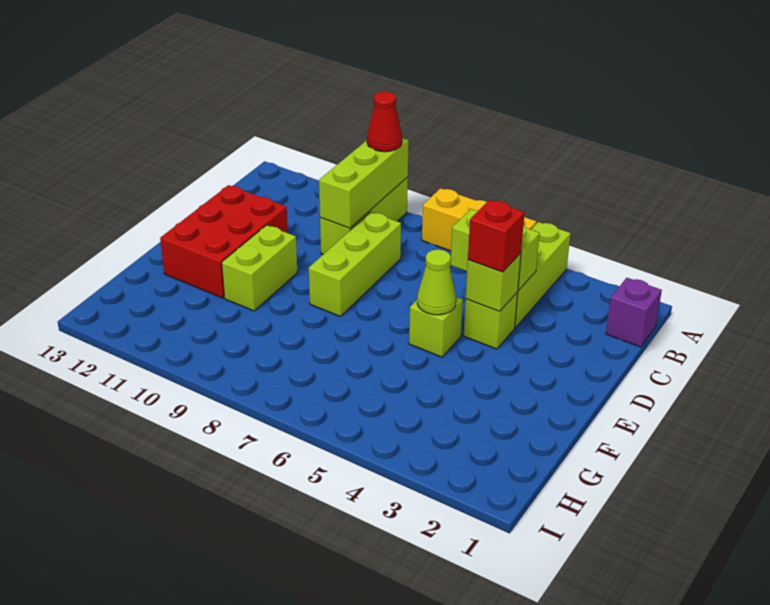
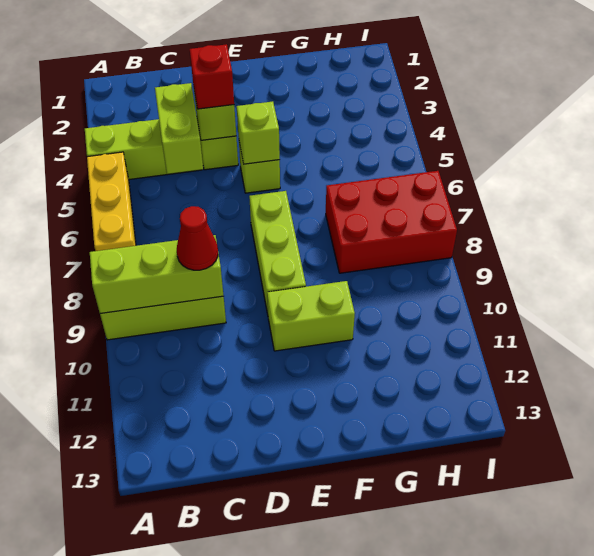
red 1x1 cone [367,91,402,152] -> red 1x1 cone moved to [177,206,218,270]
purple 1x1 brick [606,278,662,347] -> none
lime 1x3 brick [309,212,401,316] -> lime 1x3 brick turned to [249,191,306,314]
red 2x3 brick [160,185,288,298] -> red 2x3 brick moved to [326,171,457,273]
lime 1x1 cone [417,249,456,315] -> lime 1x1 brick [237,101,280,164]

